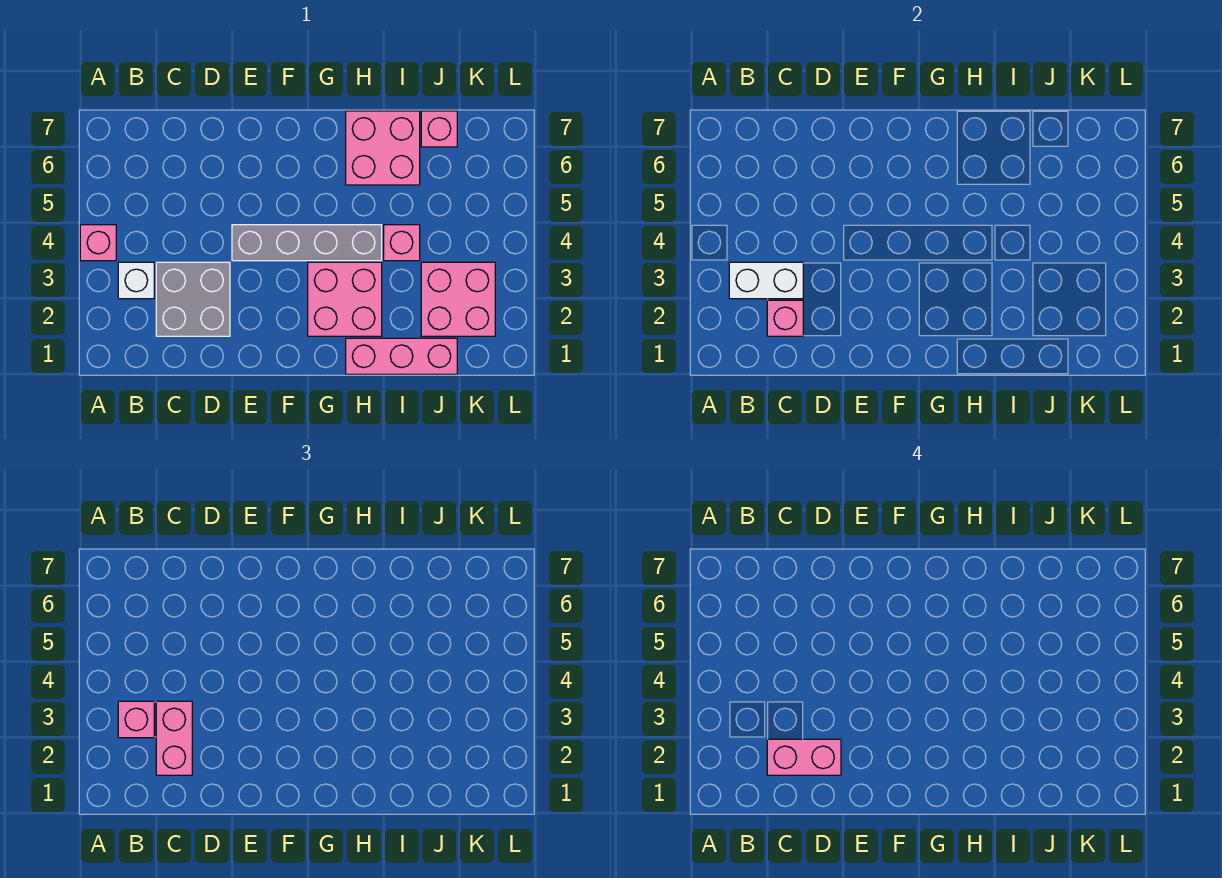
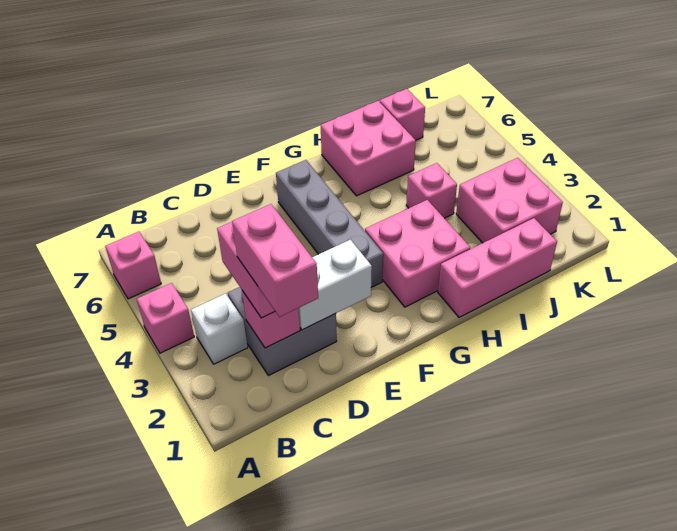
white 1x2 brick [729,262,803,299] -> white 1x2 brick moved to [298,240,372,330]
pink 1x1 brick [118,701,154,738] -> pink 1x1 brick moved to [105,232,161,299]
pink 1x2 brick [767,739,841,775] -> pink 1x2 brick turned to [232,204,318,317]
grey 1x4 brick [232,225,382,261] -> grey 1x4 brick turned to [276,160,383,287]

